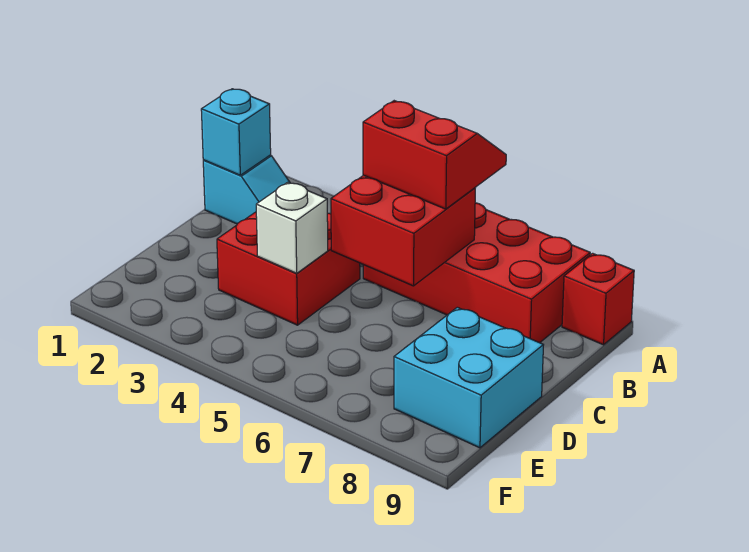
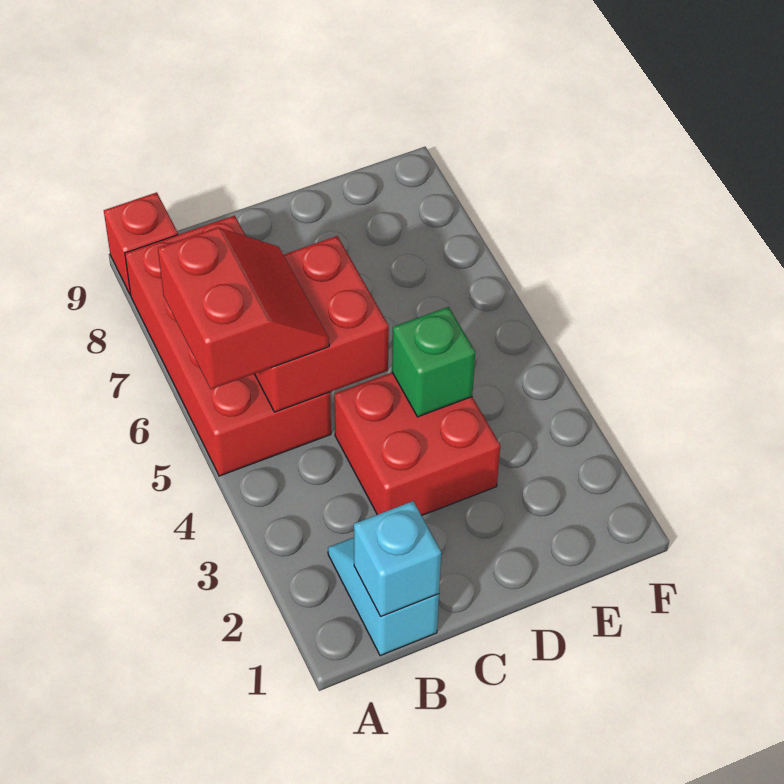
red 2x2 slope [363,101,506,209] -> red 2x2 slope turned to [158,227,329,389]
white 1x1 brick [256,182,328,273] -> green 1x1 brick [392,307,475,417]
cyan 2x2 brick [394,307,543,448] -> none

